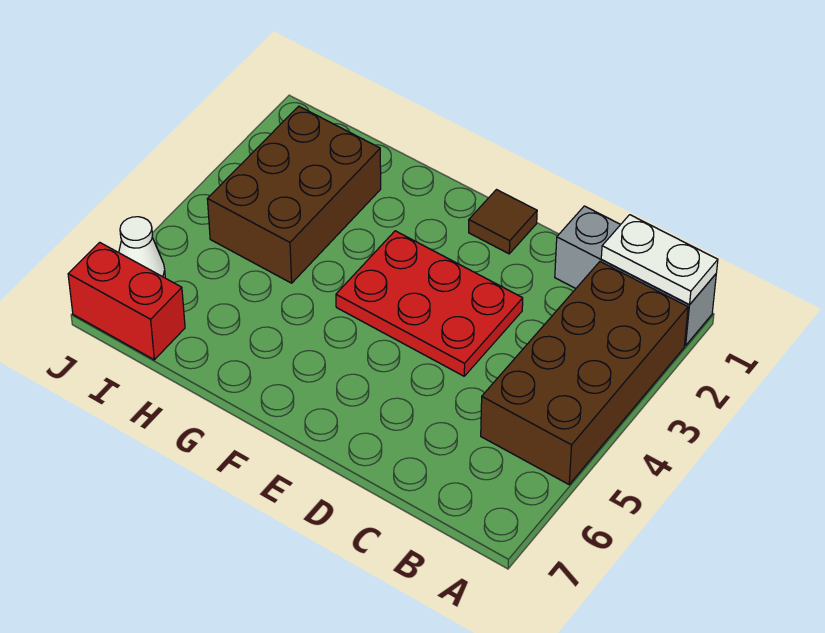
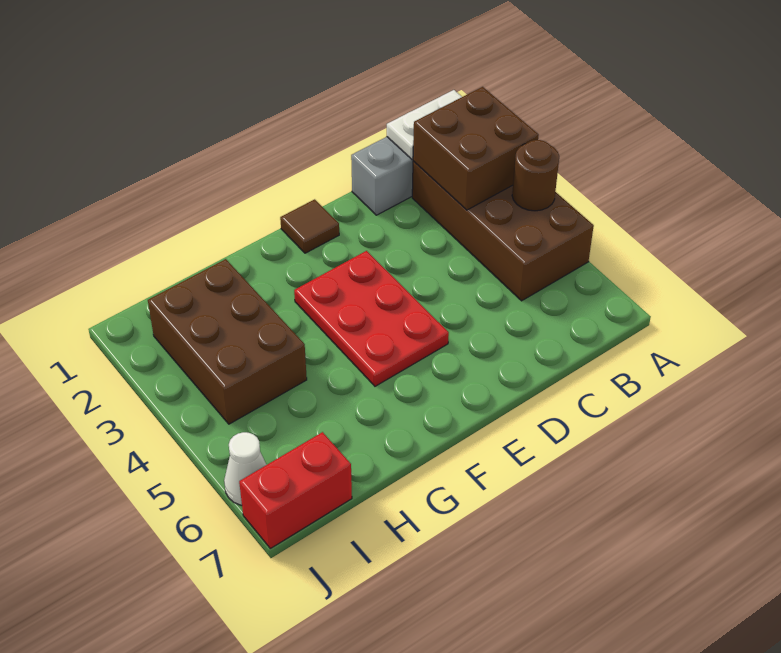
none -> brown 2x2 brick [413,87,539,210]
none -> brown 1x1 round brick [512,140,559,211]
red 2x3 plate [336,231,523,376] -> red 2x3 plate turned to [294,251,449,386]

